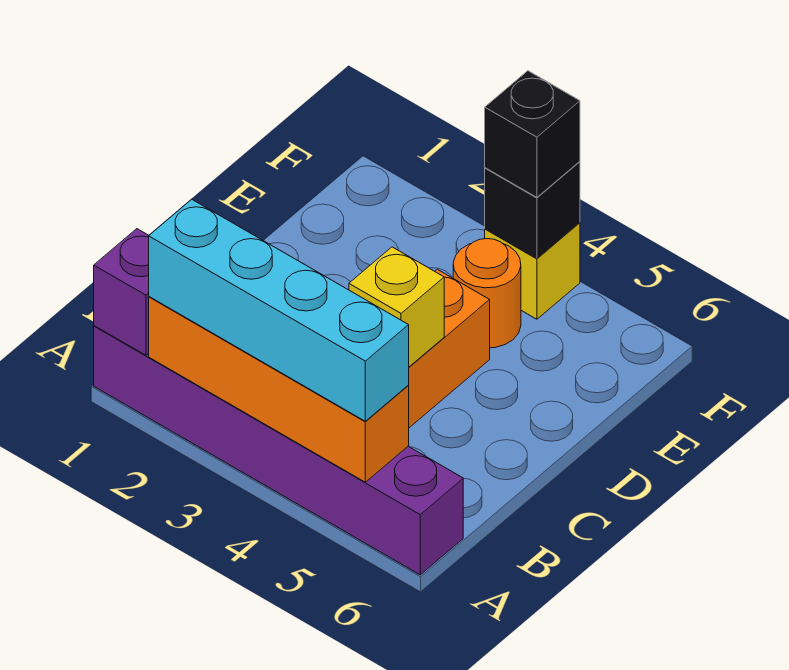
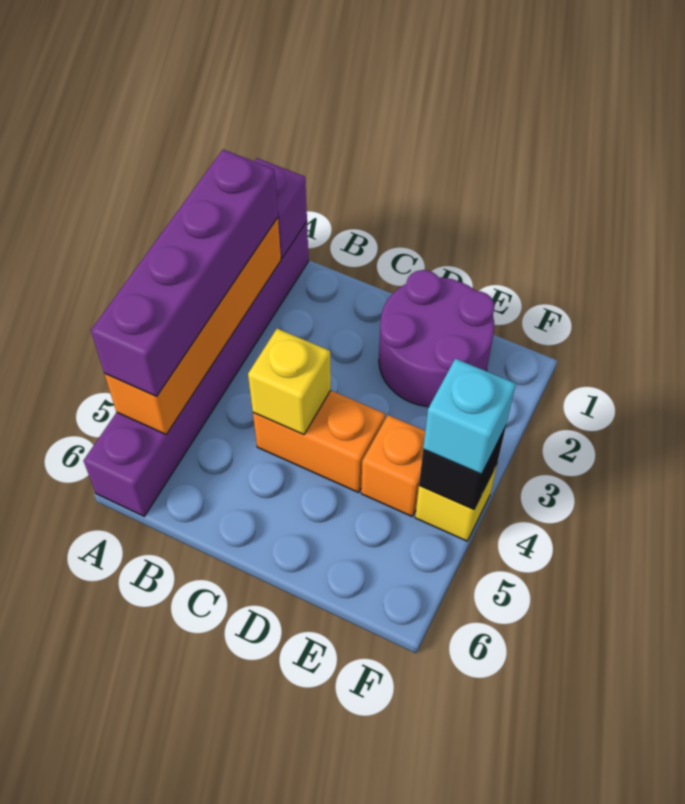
cyan 1x4 brick [149,199,409,421] -> purple 1x4 brick [91,150,278,397]
none -> purple 2x2 round brick [379,270,495,407]
orange 1x1 round brick [453,239,521,348] -> orange 1x1 brick [361,415,425,516]
black 1x1 brick [485,71,580,197] -> cyan 1x1 brick [423,359,516,474]

